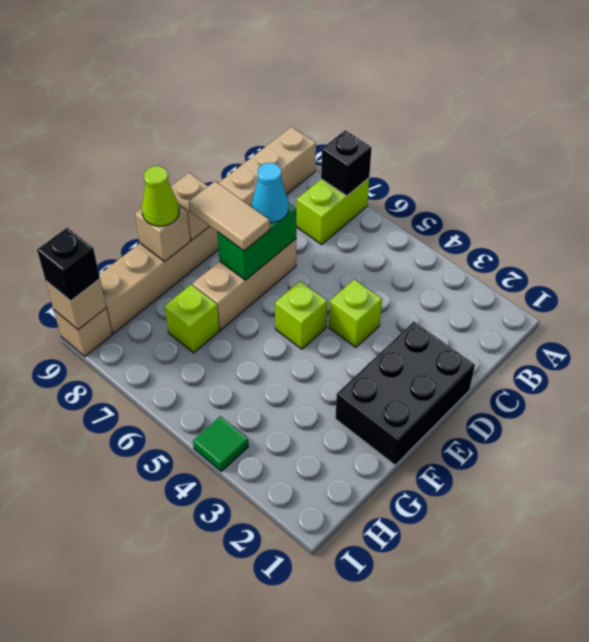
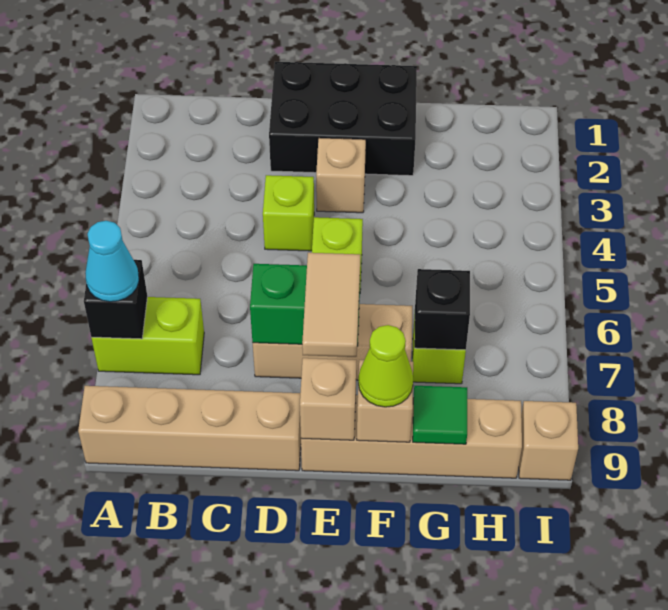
cyan 1x1 cone [252,163,289,223] -> cyan 1x1 cone moved to [85,221,139,302]
green 1x1 tile [193,416,249,471] -> green 1x1 tile moved to [413,386,467,444]
tan 1x1 brick [46,279,106,330] -> tan 1x1 brick moved to [316,138,366,213]
black 1x1 brick [37,228,100,301] -> black 1x1 brick moved to [414,269,470,350]

